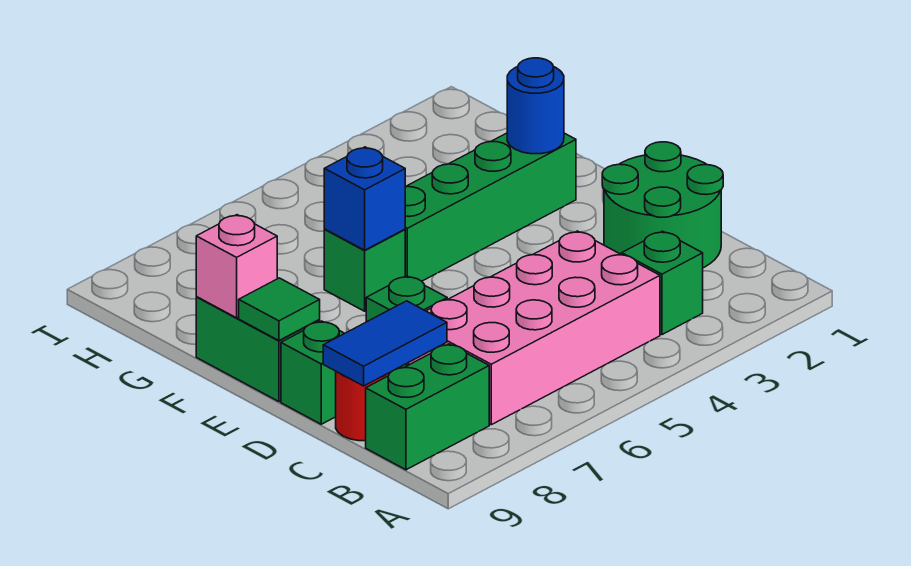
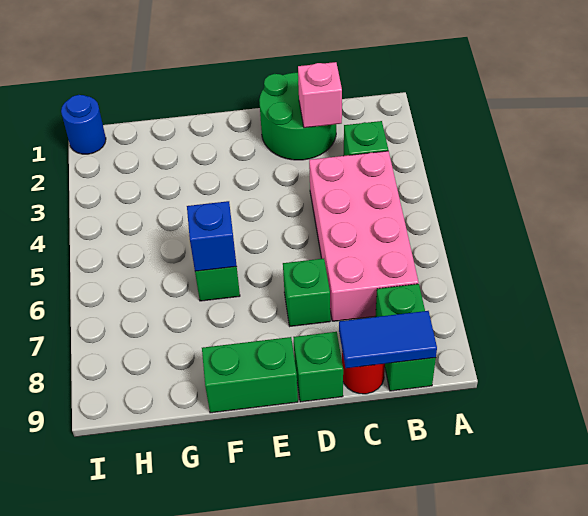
blue 1x2 tile [323,301,447,386] -> blue 1x2 tile turned to [339,311,437,368]
green 1x1 tile [239,278,320,340] -> none
green 1x4 brick [405,133,576,281] -> none
blue 1x1 round brick [507,58,564,154] -> blue 1x1 round brick moved to [61,95,106,154]
pink 1x1 brick [196,215,277,318] -> pink 1x1 brick moved to [298,62,342,128]

